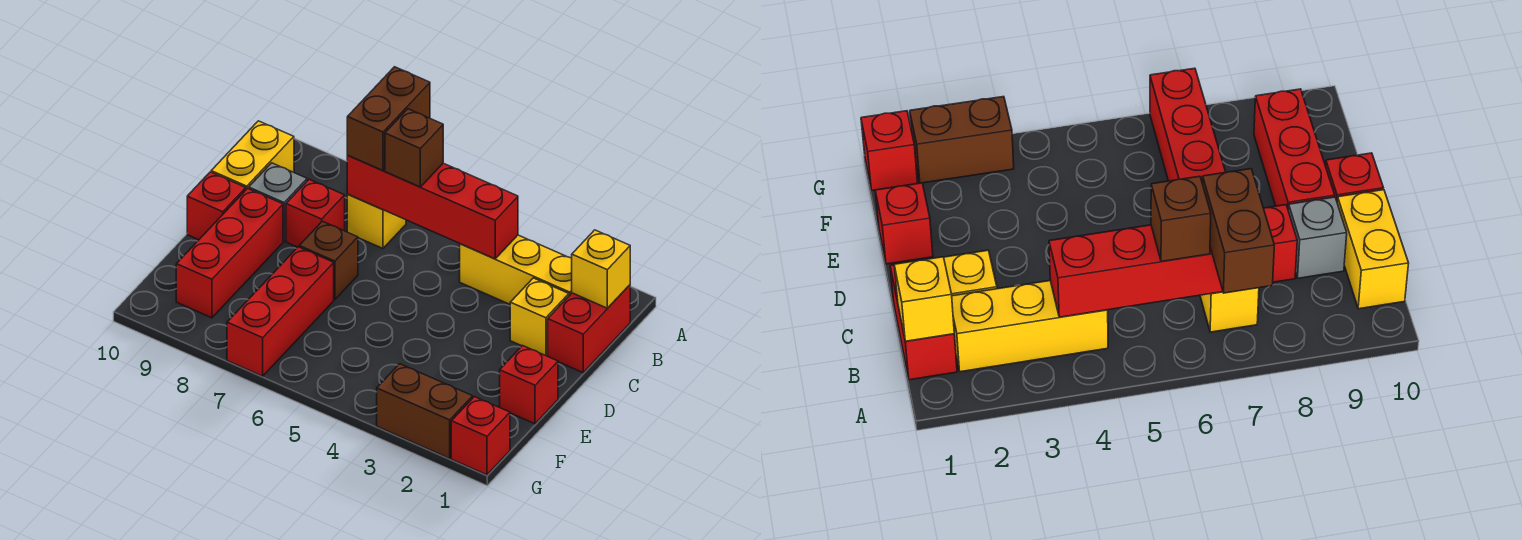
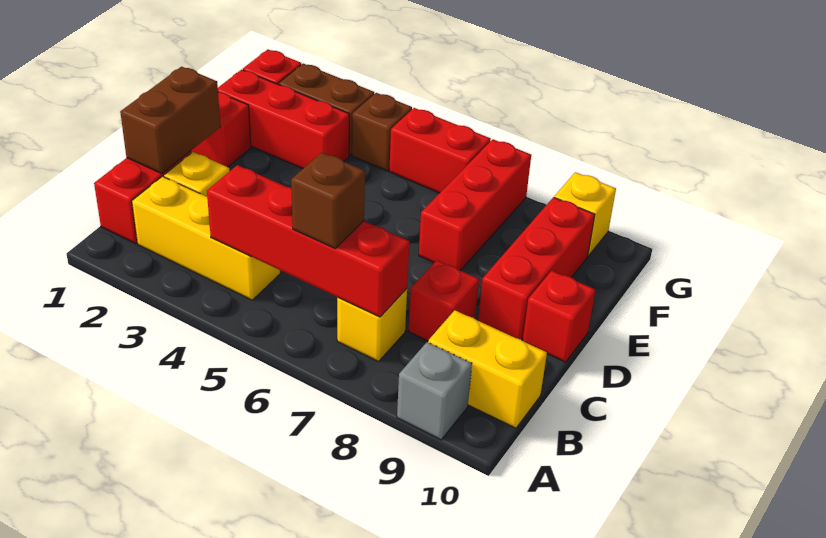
brown 1x2 brick [347,67,430,171] -> brown 1x2 brick moved to [120,67,220,174]
yellow 1x1 brick [572,230,630,308] -> yellow 1x1 brick moved to [554,172,616,256]
yellow 1x2 brick [211,121,294,189] -> yellow 1x2 brick turned to [428,310,547,428]
grey 1x1 brick [249,163,307,241] -> grey 1x1 brick moved to [397,342,472,440]
brown 1x1 brick [299,221,358,300] -> brown 1x1 brick moved to [352,93,412,171]
none -> red 1x3 brick [218,70,349,169]
none -> red 1x2 brick [389,108,491,193]

